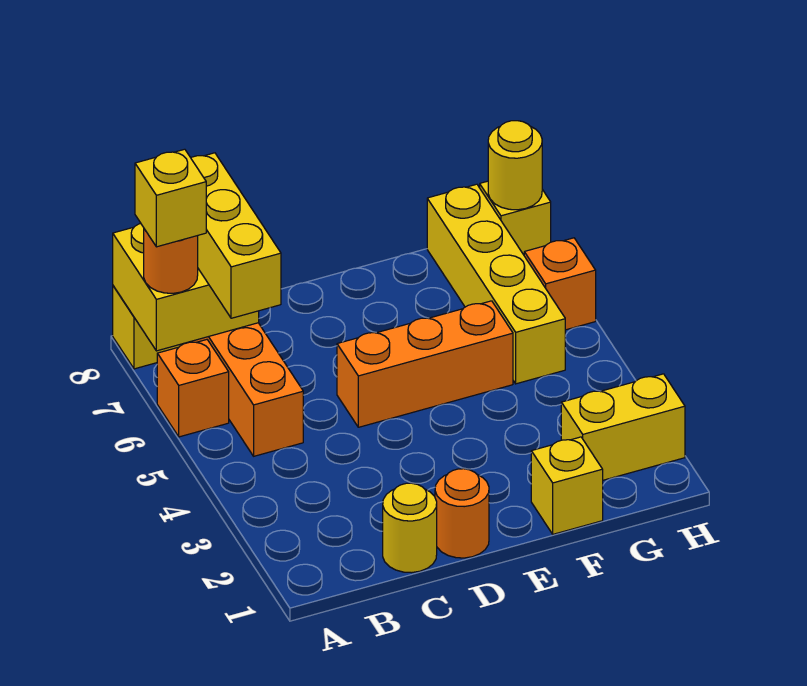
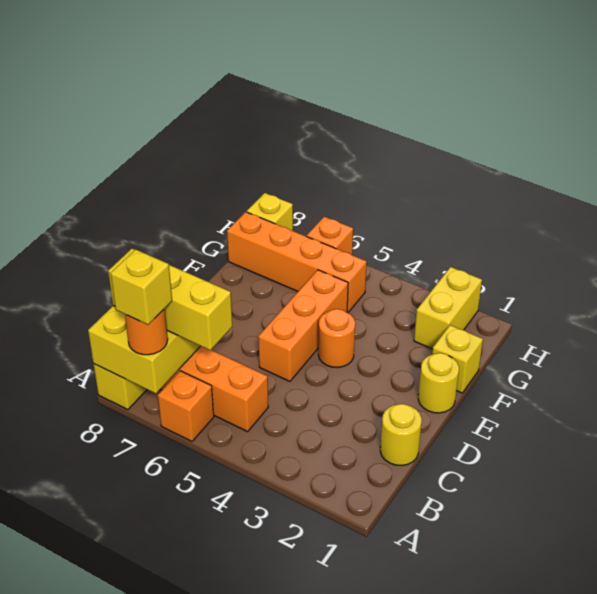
orange 1x1 round brick [435,469,489,558] -> orange 1x1 round brick moved to [318,309,355,367]
yellow 1x4 brick [427,184,565,384] -> orange 1x4 brick [227,212,367,313]
yellow 1x1 round brick [488,121,542,210] -> yellow 1x1 round brick moved to [418,353,459,413]

